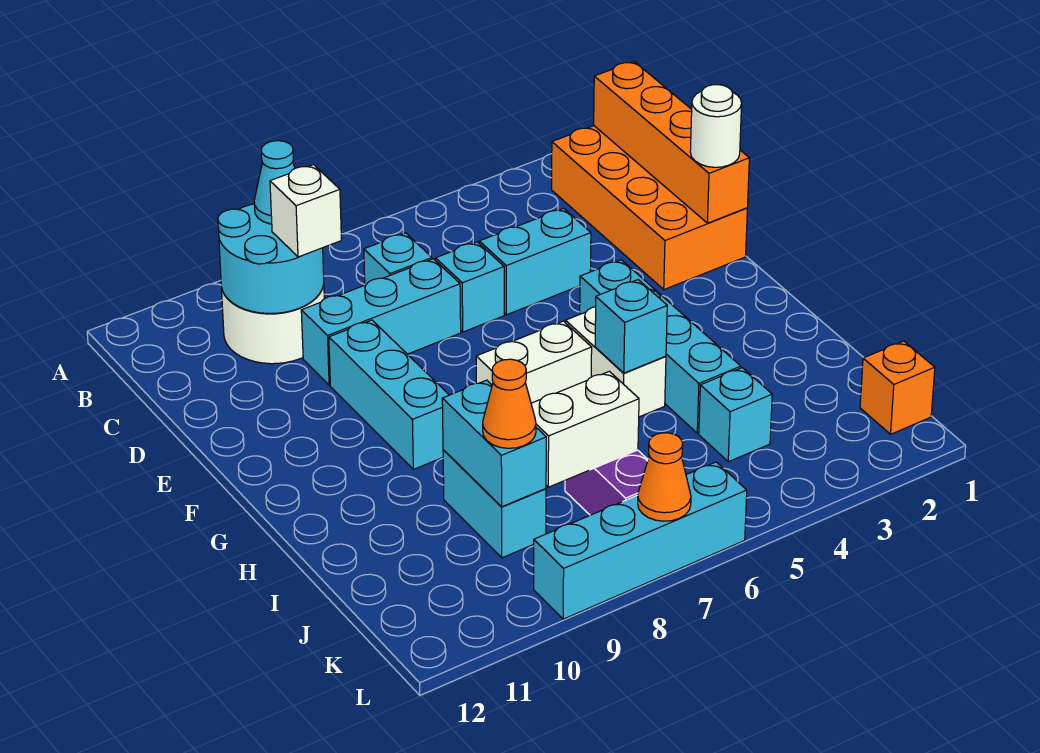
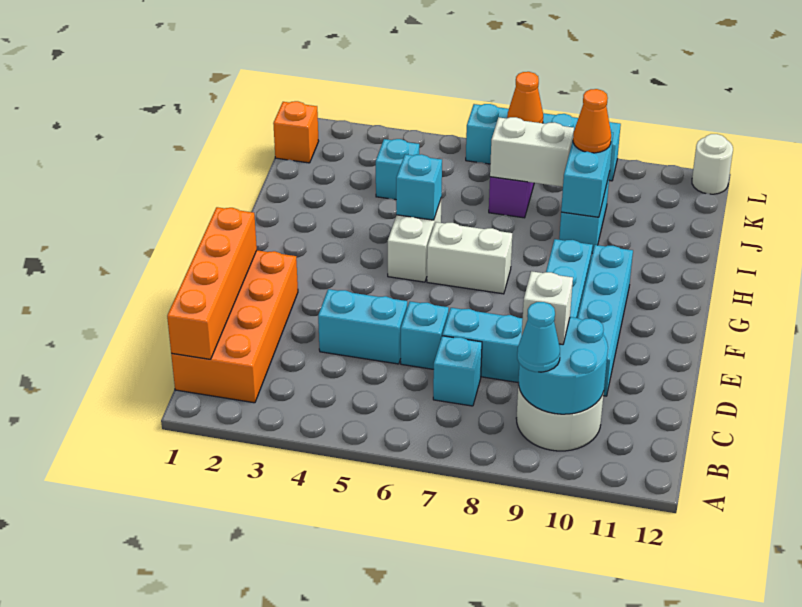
white 1x1 round brick [690,85,742,167] -> white 1x1 round brick moved to [692,134,733,194]
cyan 1x4 brick [580,260,741,433] -> cyan 1x4 brick moved to [578,245,633,396]

